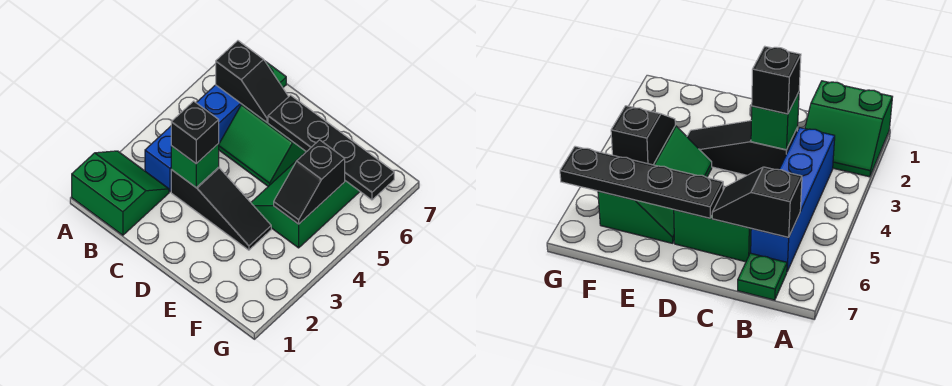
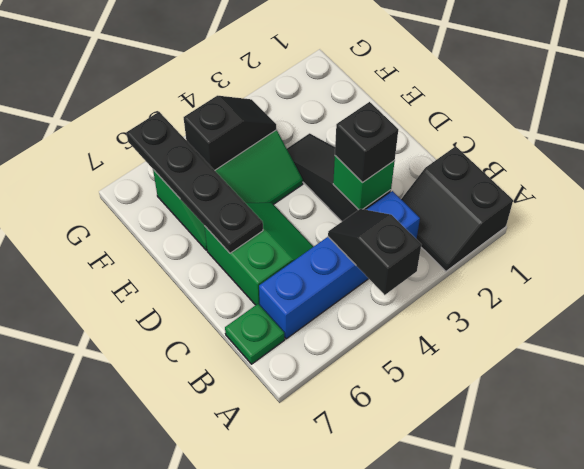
green 2x2 slope [72,151,169,235] -> black 2x2 slope [401,146,513,271]
black 1x2 slope [216,41,289,122] -> black 1x2 slope moved to [328,209,421,295]

